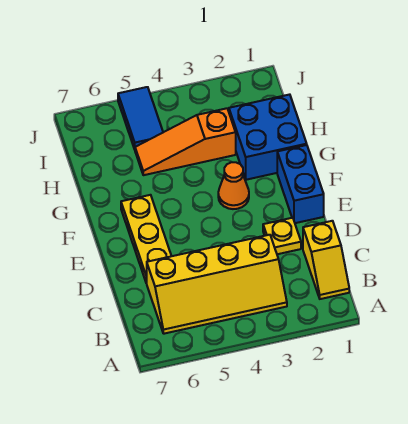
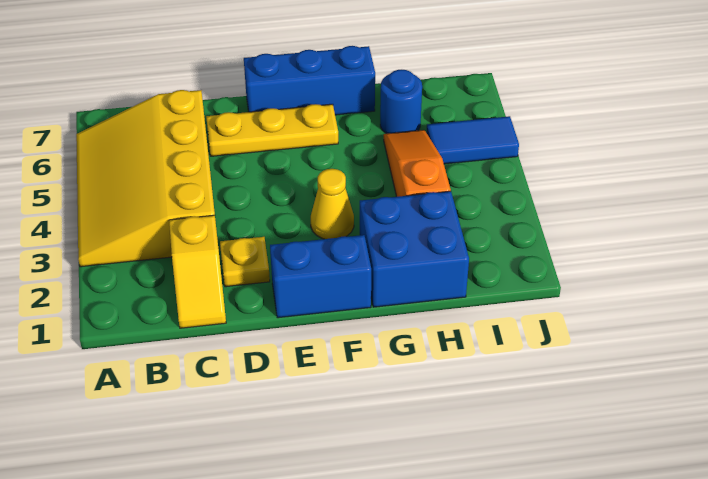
yellow 1x2 slope [303,221,349,299] -> yellow 1x2 slope turned to [169,215,226,328]
yellow 2x4 slope [147,235,287,334] -> yellow 3x4 slope [76,90,215,267]
none -> blue 1x3 brick [244,46,375,115]
orange 1x1 cone [218,162,249,209] -> yellow 1x1 cone [311,169,354,239]
none -> blue 1x1 round brick [380,70,422,134]

